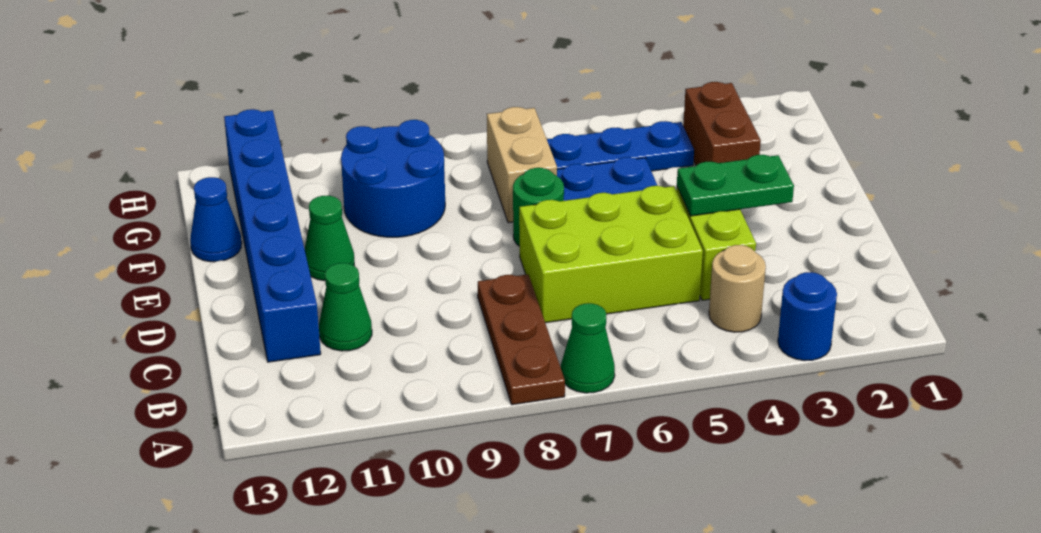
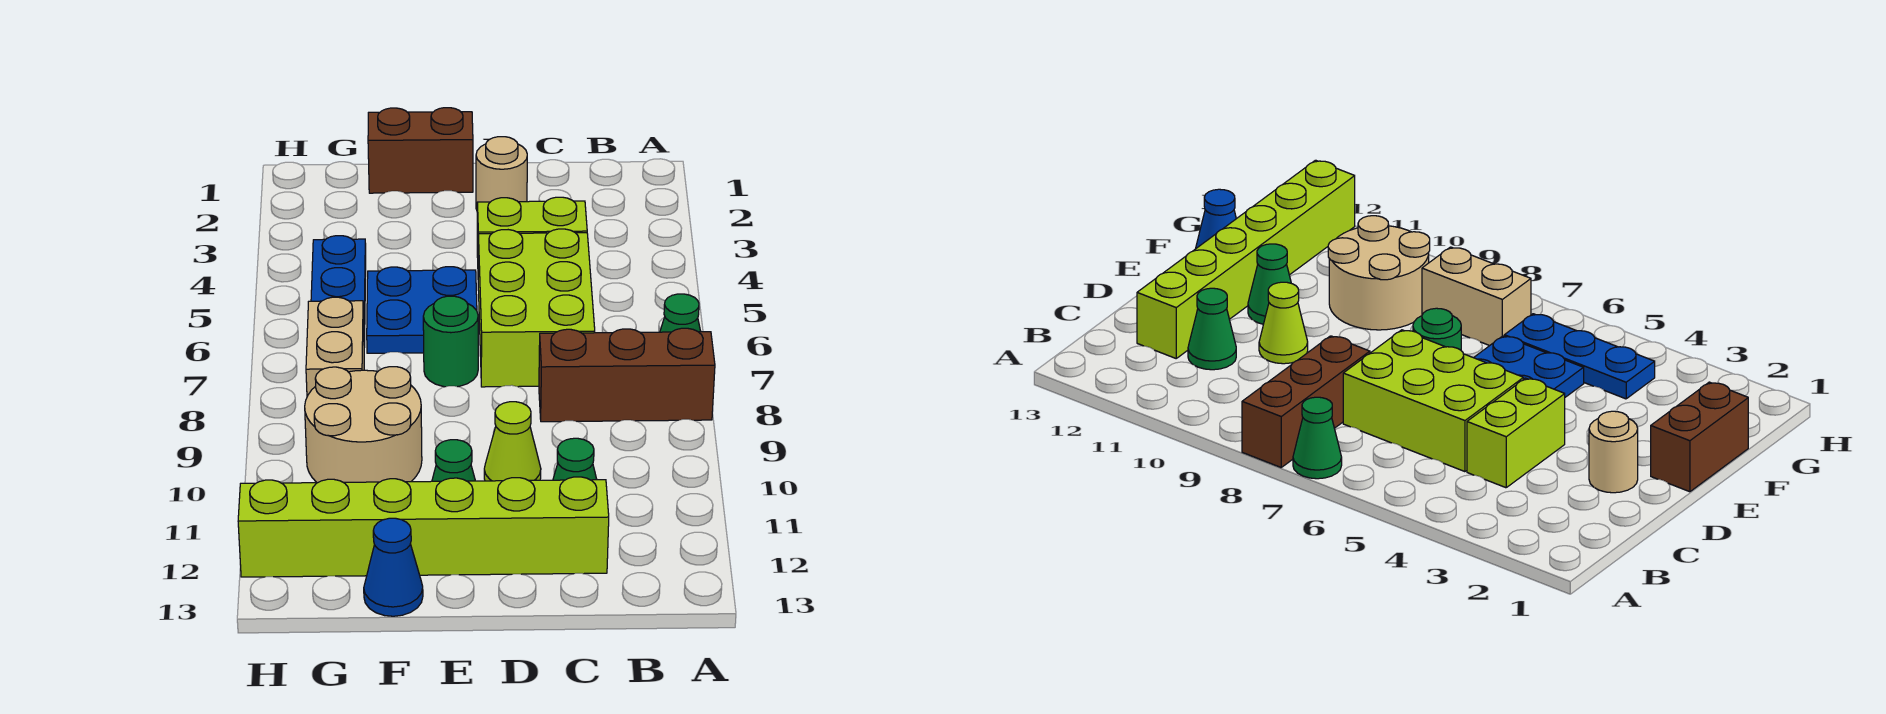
blue 1x1 round brick [778,272,837,361] -> none
brown 1x3 plate [478,274,565,405] -> brown 1x3 brick [539,328,715,422]
tan 1x1 round brick [709,245,766,332] -> tan 1x1 round brick moved to [476,137,527,210]
blue 1x6 brick [224,109,321,362] -> lime 1x6 brick [238,477,609,577]
green 1x2 plate [677,155,794,216] -> none
none -> lime 1x1 cone [484,402,541,481]
brown 1x2 brick [683,82,761,165] -> brown 1x2 brick moved to [368,108,473,193]
tan 1x2 brick [487,107,557,223] -> tan 1x2 brick turned to [306,297,364,396]
blue 2x2 round brick [341,120,445,237] -> tan 2x2 round brick [305,367,422,483]

